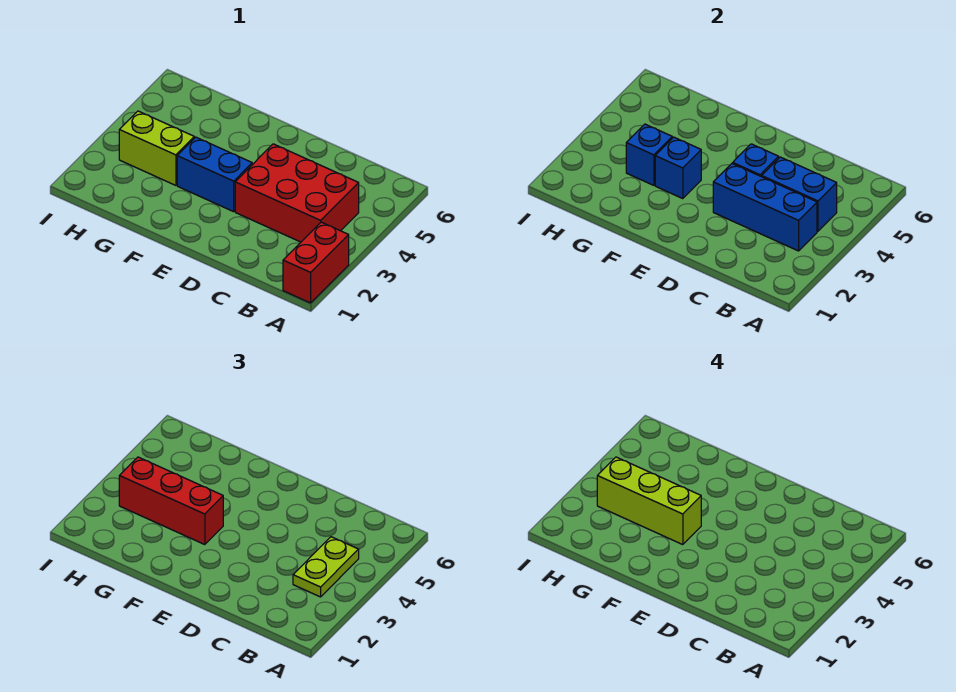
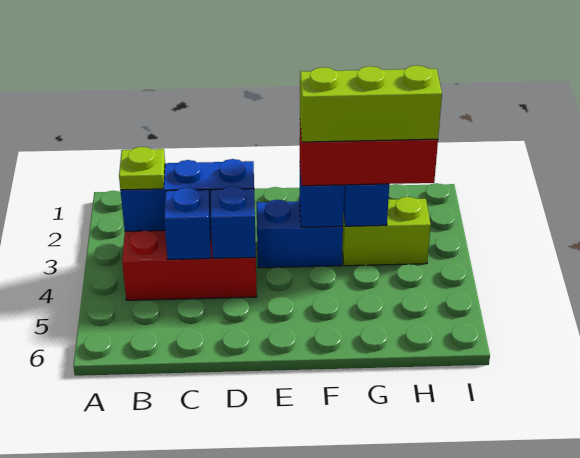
red 1x2 brick [283,222,349,303] -> none
lime 1x2 plate [293,537,359,597] -> lime 1x1 plate [119,147,165,190]
blue 1x2 brick [762,157,837,231] -> blue 1x1 brick [164,188,211,260]

